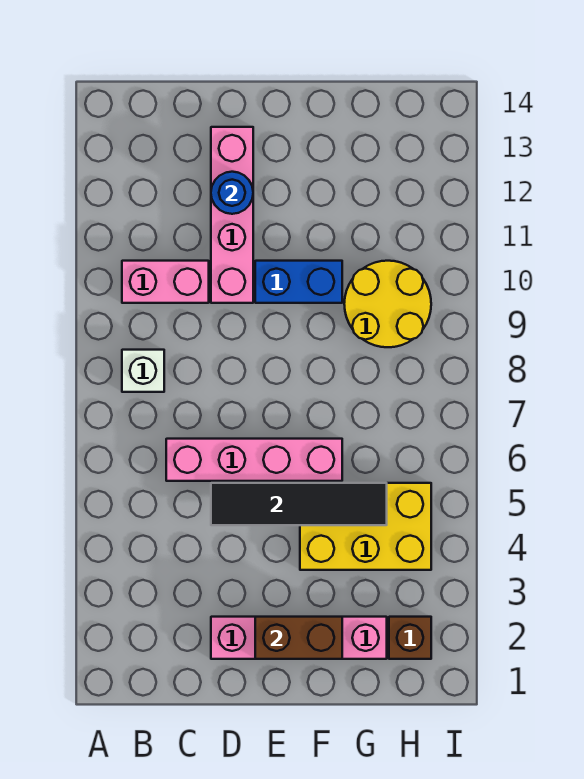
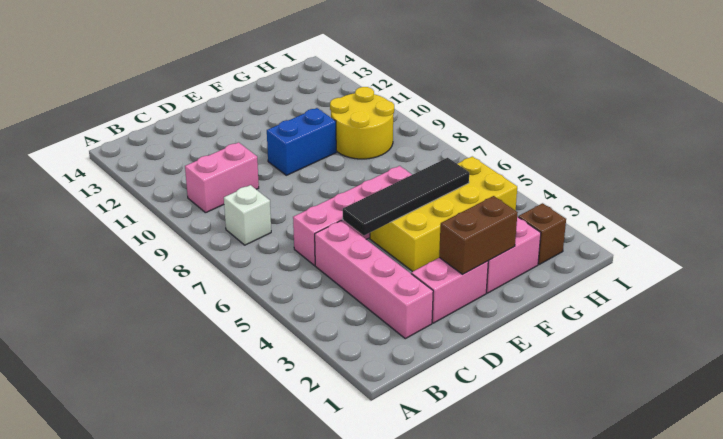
pink 1x4 brick [211,127,253,303] -> pink 1x4 brick moved to [315,221,433,339]
blue 1x1 round brick [211,172,253,214] -> none
yellow 2x3 brick [300,483,431,570] -> yellow 2x4 brick [370,157,517,272]

